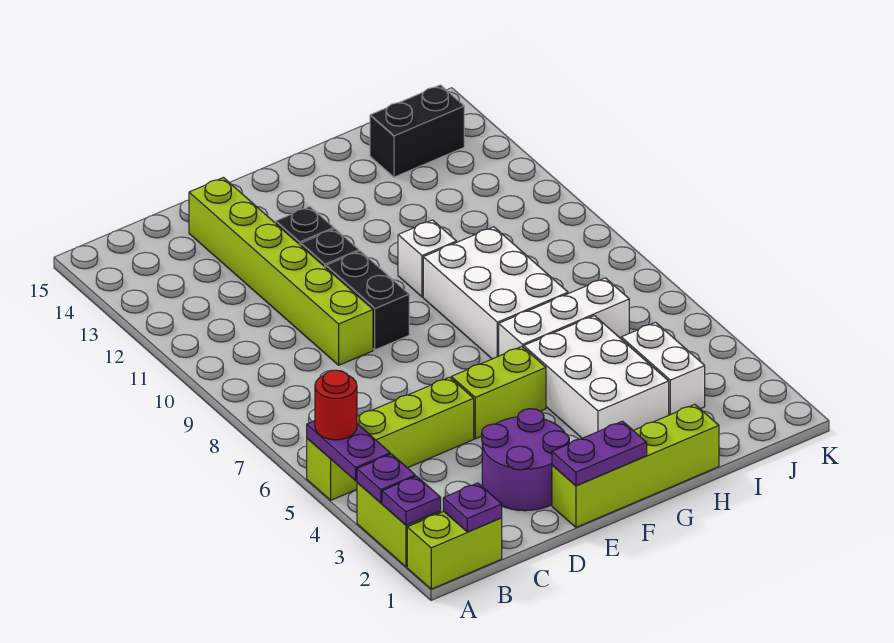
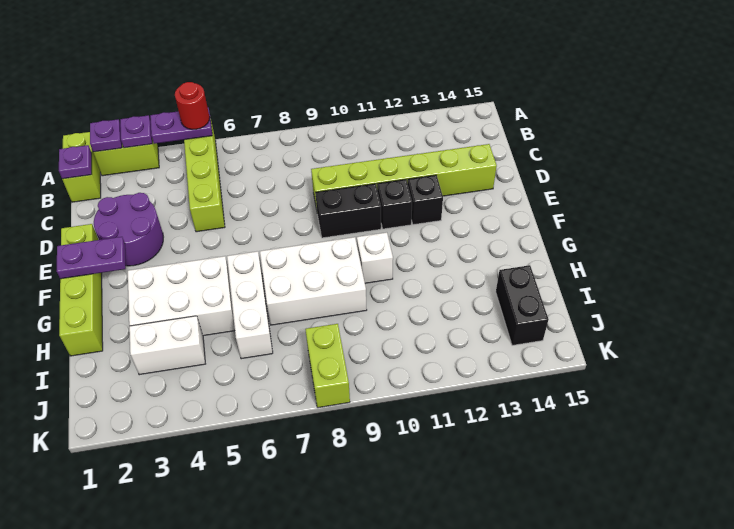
purple 1x2 plate [552,421,647,486] -> purple 1x2 plate turned to [57,237,126,279]
lime 1x2 brick [451,347,546,439] -> lime 1x2 brick moved to [305,324,350,408]

